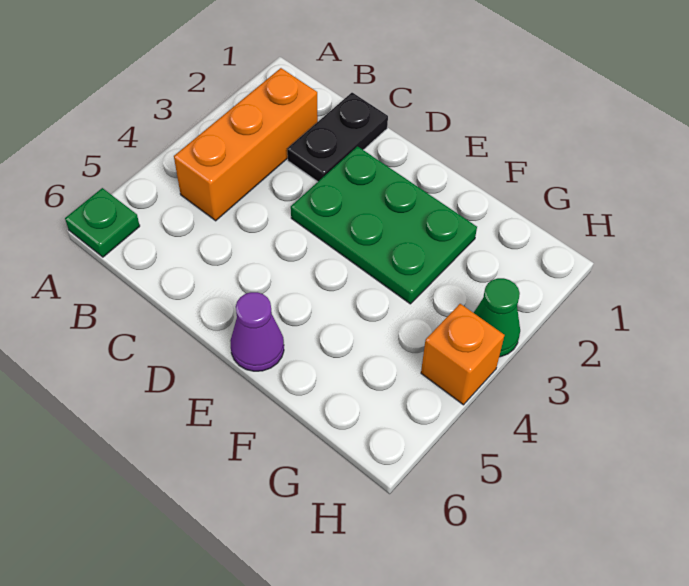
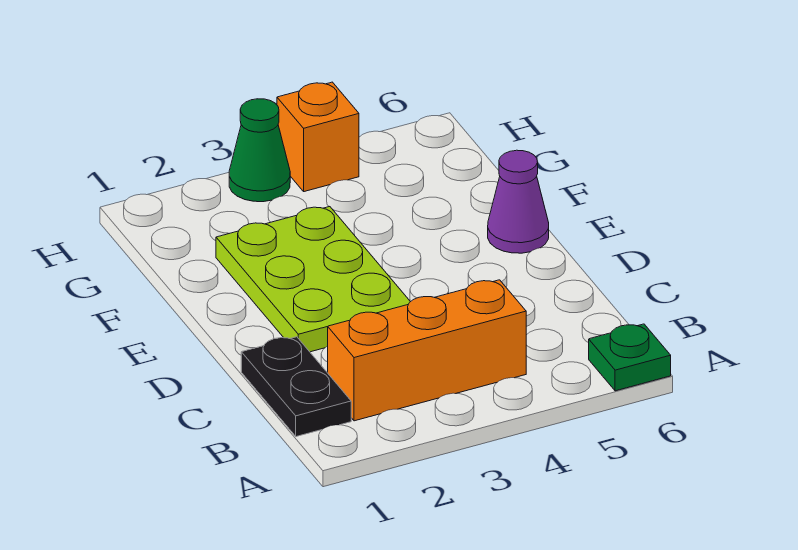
black 1x2 plate [287,93,388,182] -> black 1x2 plate turned to [241,337,351,437]
green 2x3 plate [291,146,477,304] -> lime 2x3 plate [216,207,410,352]

